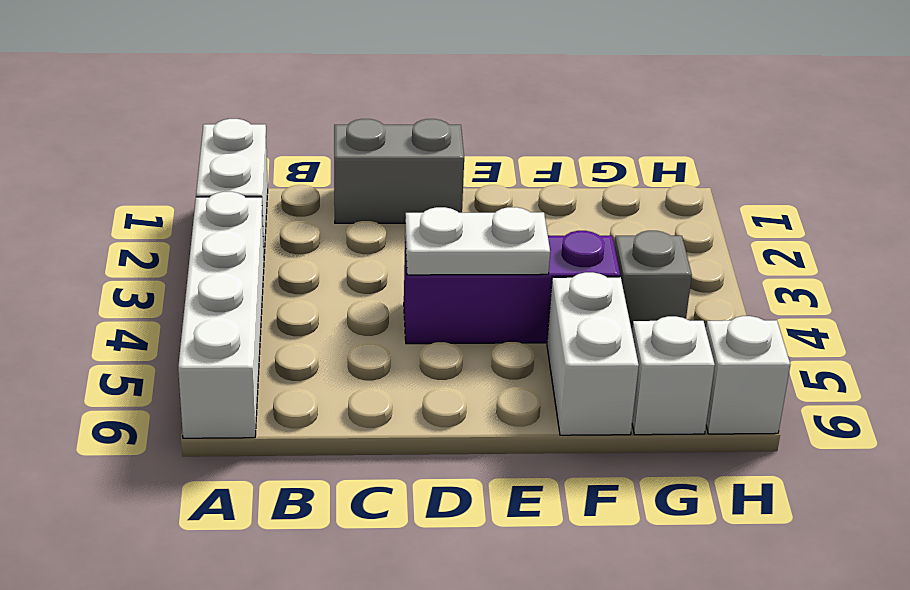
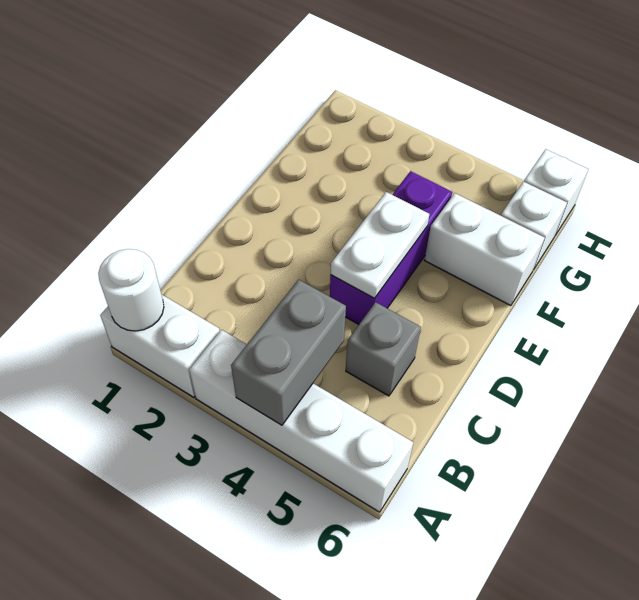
none -> white 1x1 round brick [98,249,164,331]
grey 1x2 brick [334,119,464,223] -> grey 1x2 brick moved to [231,280,346,425]
grey 1x1 brick [615,231,692,330] -> grey 1x1 brick moved to [346,302,421,396]

